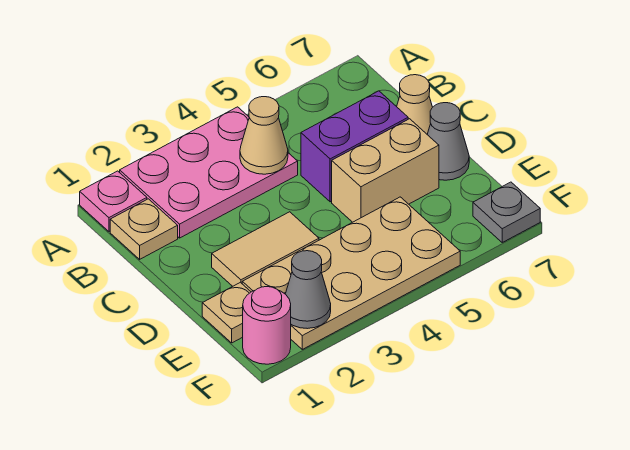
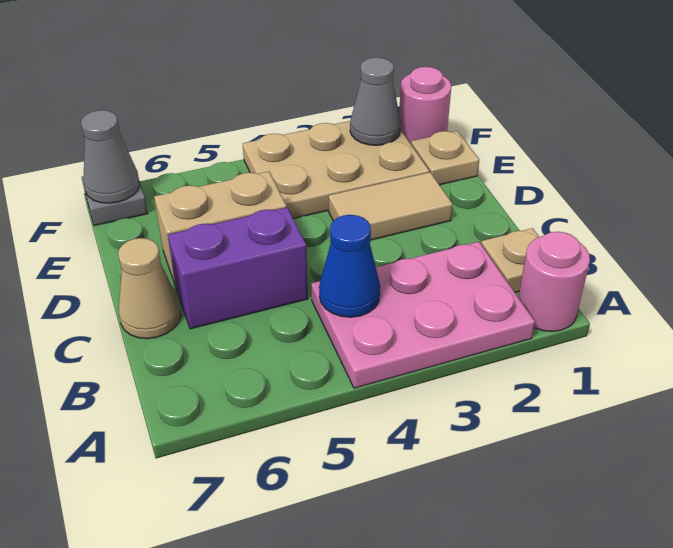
pink 1x1 plate [80,171,147,231] -> pink 1x1 round brick [518,232,590,332]
tan 1x1 cone [240,97,288,174] -> blue 1x1 cone [319,215,380,317]
grey 1x1 cone [427,103,469,180] -> grey 1x1 cone moved to [81,110,139,203]
tan 2x4 plate [242,197,460,349] -> tan 2x3 plate [243,121,429,219]

